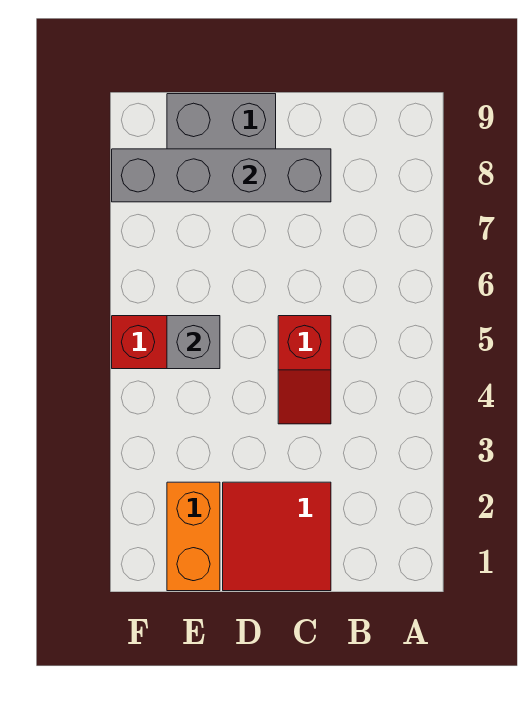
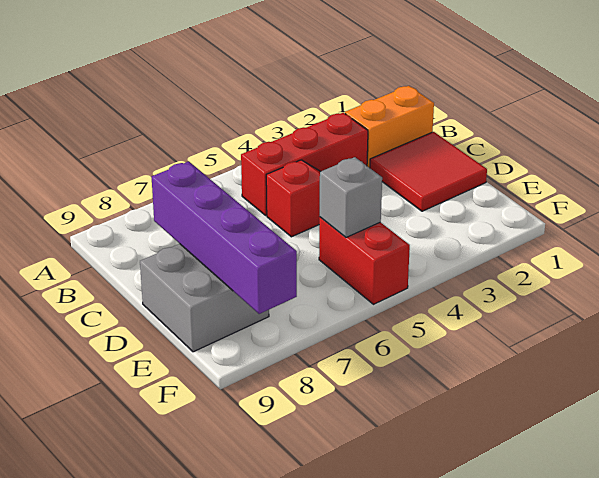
none -> red 1x3 brick [241,113,368,215]
grey 1x4 brick [112,149,331,202] -> purple 1x4 brick [152,162,297,314]
orange 1x2 brick [167,482,220,591] -> orange 1x2 brick moved to [345,86,434,168]

